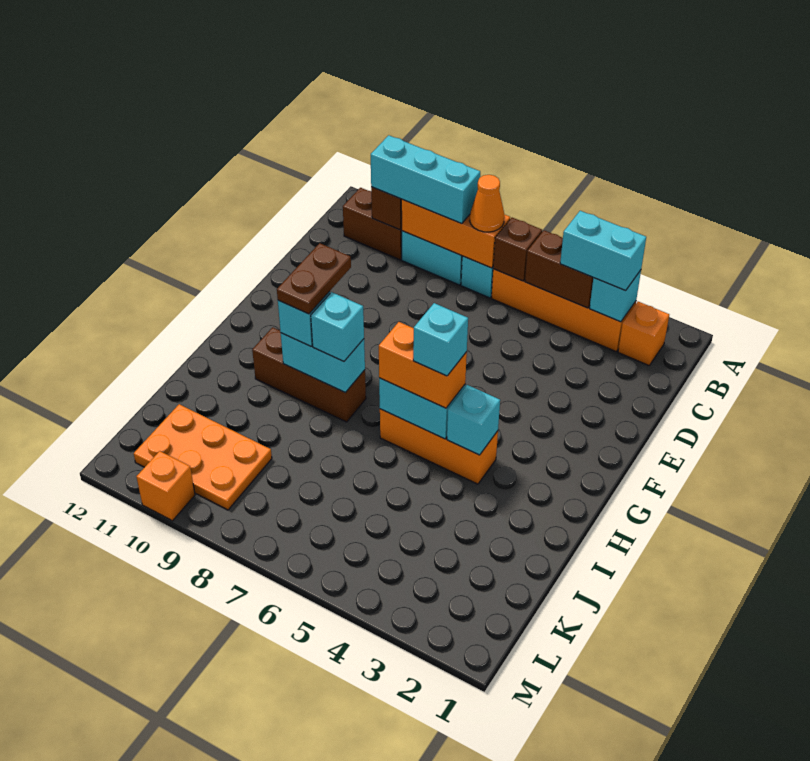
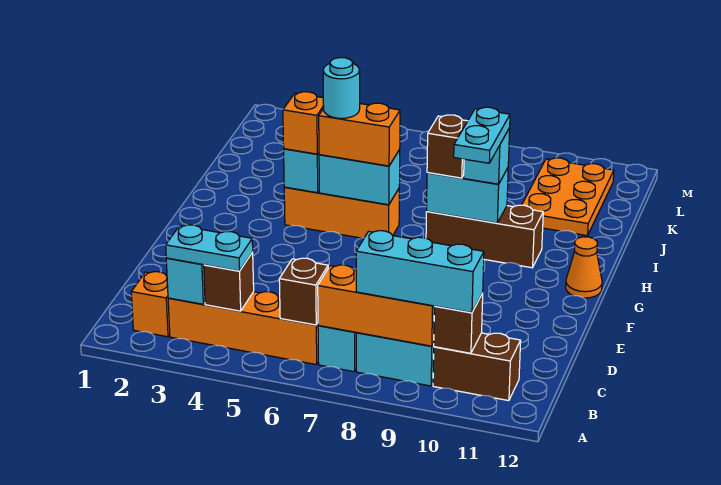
cyan 1x2 brick [560,211,646,291] -> cyan 1x2 plate [166,225,253,271]
brown 1x2 brick [525,230,593,308] -> brown 1x1 brick [204,252,254,311]
orange 1x1 cone [470,175,504,232] -> orange 1x1 cone moved to [566,237,602,298]
brown 1x2 plate [277,243,351,314] -> cyan 1x2 plate [454,107,510,163]
cyan 1x1 brick [413,303,468,376] -> cyan 1x1 round brick [323,58,360,118]
cyan 1x1 brick [311,292,364,361] -> brown 1x1 brick [427,115,467,178]
orange 2x3 plate [134,404,272,510] -> orange 2x3 plate turned to [522,158,614,236]
orange 1x1 brick [136,451,195,521] -> orange 1x1 brick moved to [283,92,324,154]

